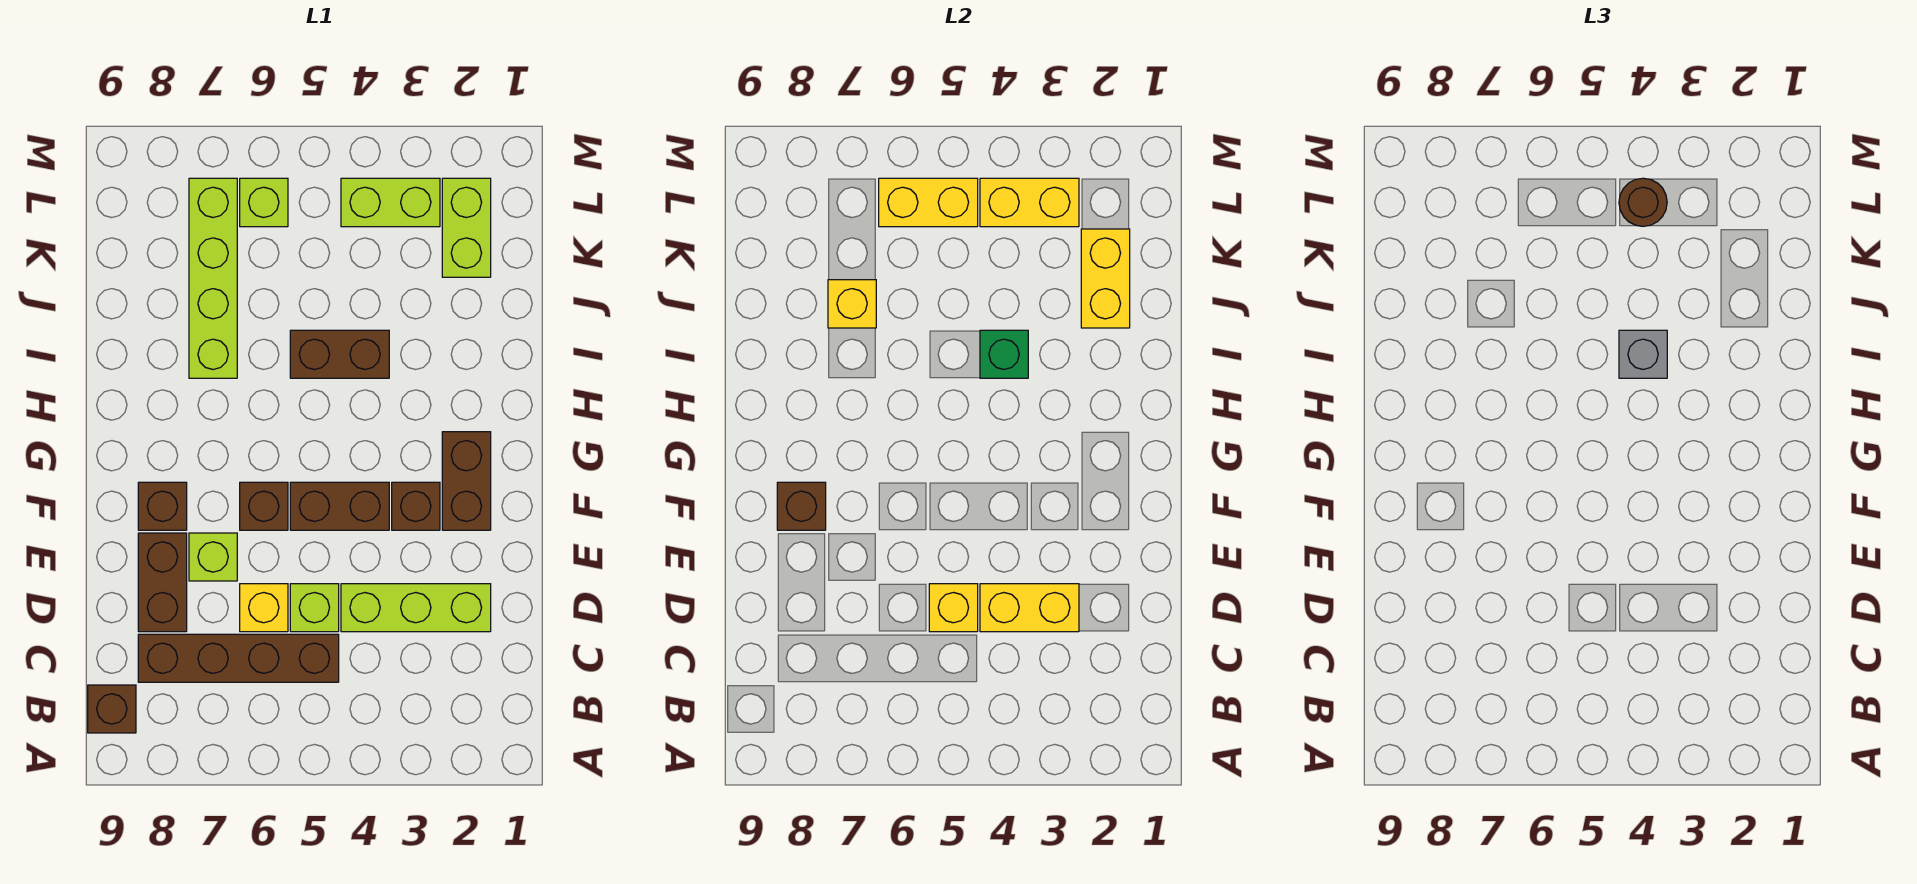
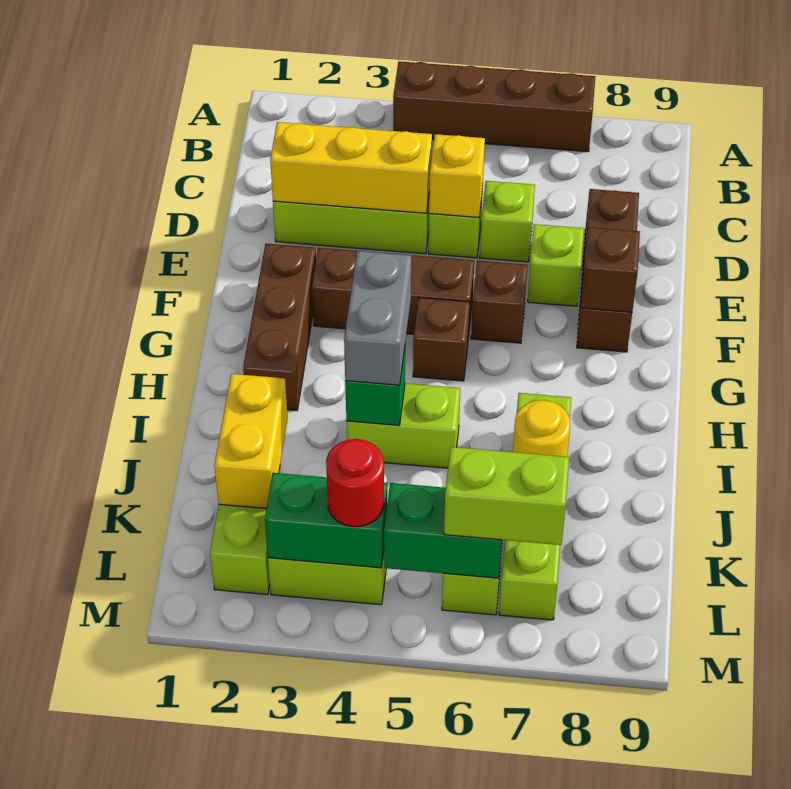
brown 1x1 brick [88,685,136,733] -> brown 1x1 brick moved to [413,298,470,381]
brown 1x4 brick [138,634,339,682] -> brown 1x4 brick moved to [393,61,595,152]
yellow 1x2 brick [980,584,1079,632] -> yellow 1x3 brick [270,122,432,213]
yellow 1x1 brick [240,584,288,632] -> lime 1x1 brick [480,181,535,262]
brown 1x2 brick [442,432,491,530] -> brown 1x3 brick [243,243,316,411]
brown 1x2 brick [290,330,389,378] -> lime 1x2 brick [346,383,460,468]
grey 1x1 brick [1619,330,1667,378] -> grey 1x2 brick [344,251,411,385]
yellow 1x1 brick [828,280,876,328] -> yellow 1x1 round brick [513,400,570,457]
yellow 1x2 brick [980,178,1079,227] -> green 1x2 brick [265,473,387,568]
brown 1x1 round brick [1619,178,1667,226] -> red 1x1 round brick [326,439,384,527]
yellow 1x2 brick [879,178,978,227] -> green 1x2 brick [384,483,502,578]
none -> lime 1x2 brick [444,447,569,545]

